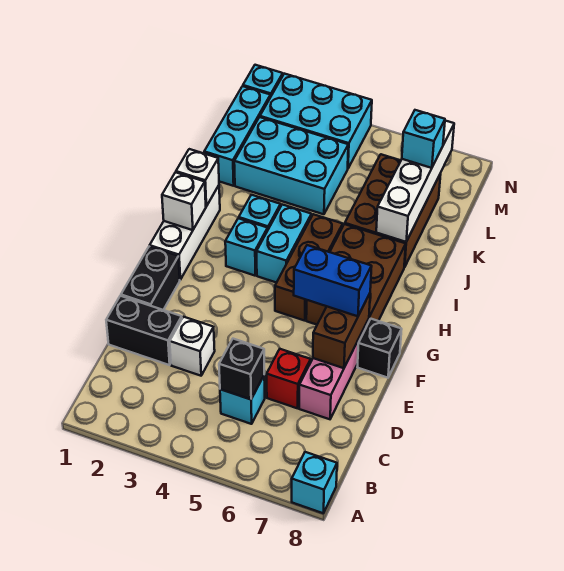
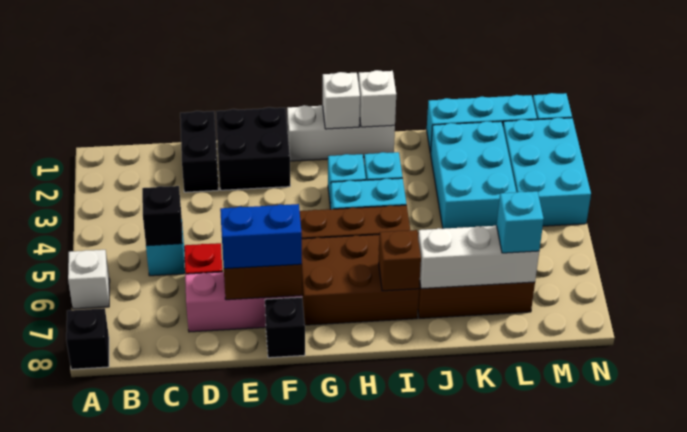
cyan 1x1 brick [292,452,337,513] -> black 1x1 brick [66,308,109,369]
white 1x1 brick [170,317,215,376] -> white 1x1 brick moved to [68,250,110,309]
black 1x2 brick [121,246,180,310] -> black 2x2 brick [216,107,290,190]
blue 1x2 brick [294,245,372,316] -> blue 1x2 brick turned to [220,204,302,269]
none -> brown 1x1 brick [379,230,421,291]
white 1x4 brick [376,121,454,242] -> white 1x3 brick [418,226,539,289]

